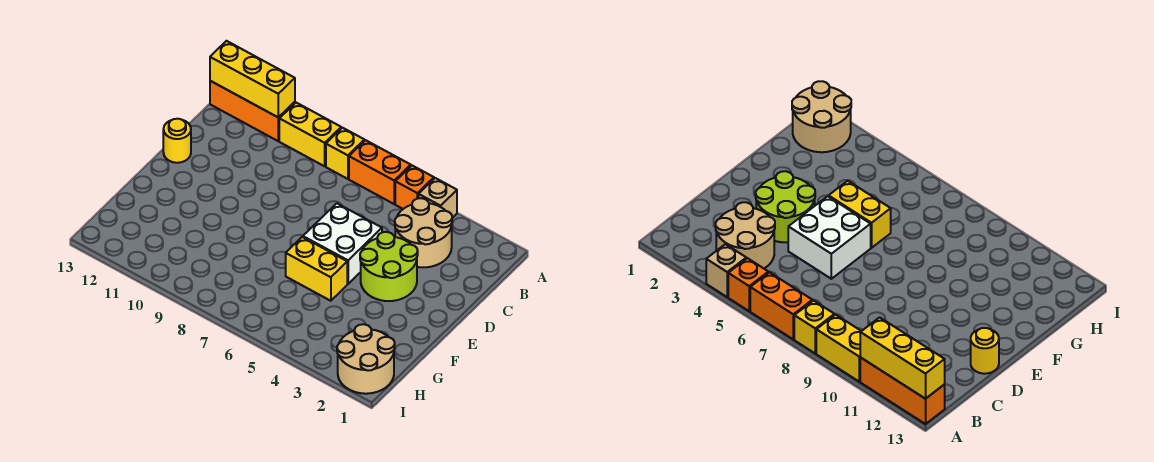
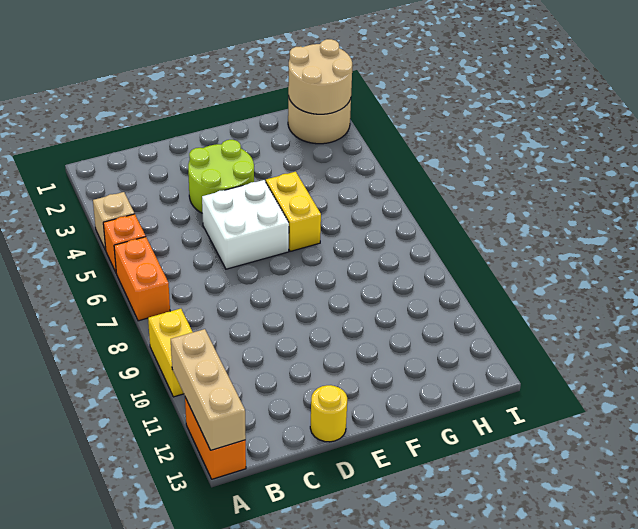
yellow 1x1 brick [326,128,364,179] -> none
orange 1x3 brick [210,81,295,141] -> orange 1x2 brick [185,397,246,479]
yellow 1x3 brick [210,41,295,117] -> tan 1x3 brick [171,329,246,450]
tan 2x2 round brick [395,198,452,267] -> tan 2x2 round brick moved to [288,39,352,114]

